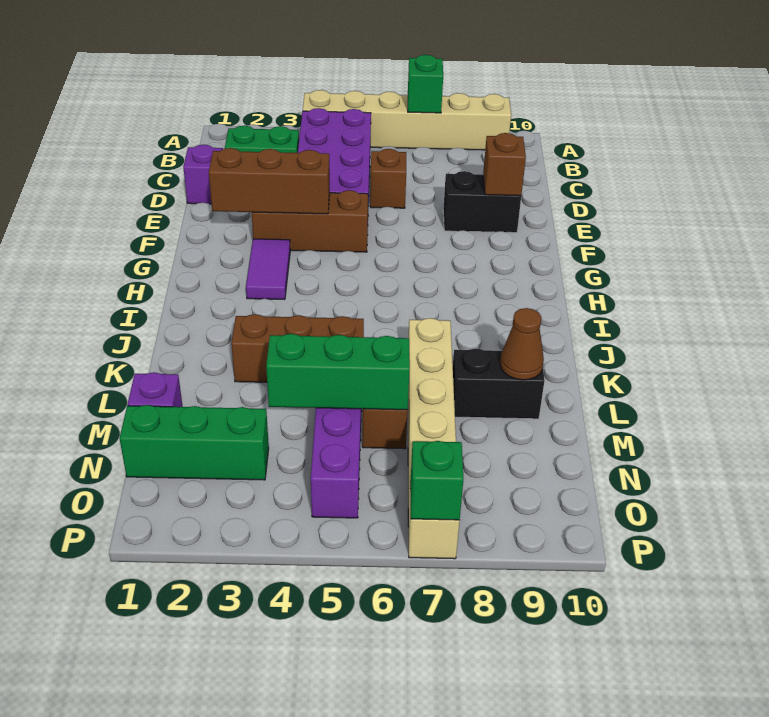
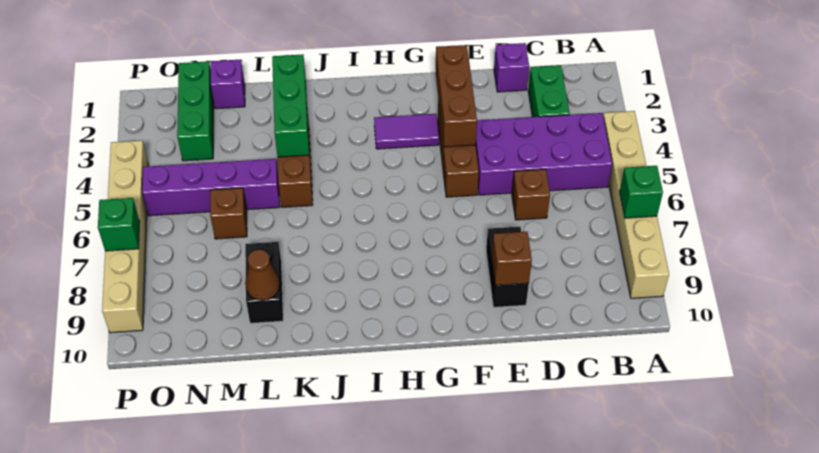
tan 1x6 brick [408,318,460,559] -> tan 1x6 brick turned to [102,140,148,333]
green 1x3 brick [266,334,410,410] -> green 1x3 brick moved to [272,55,309,157]

